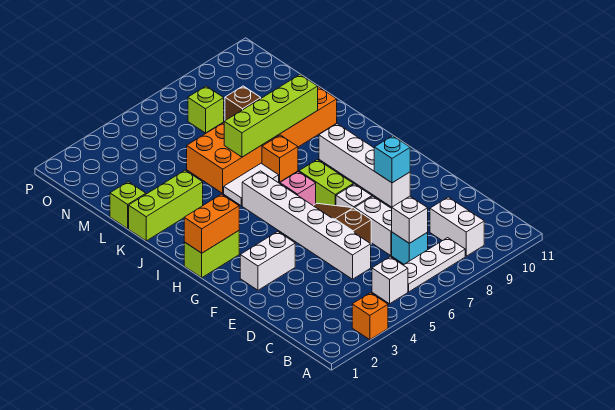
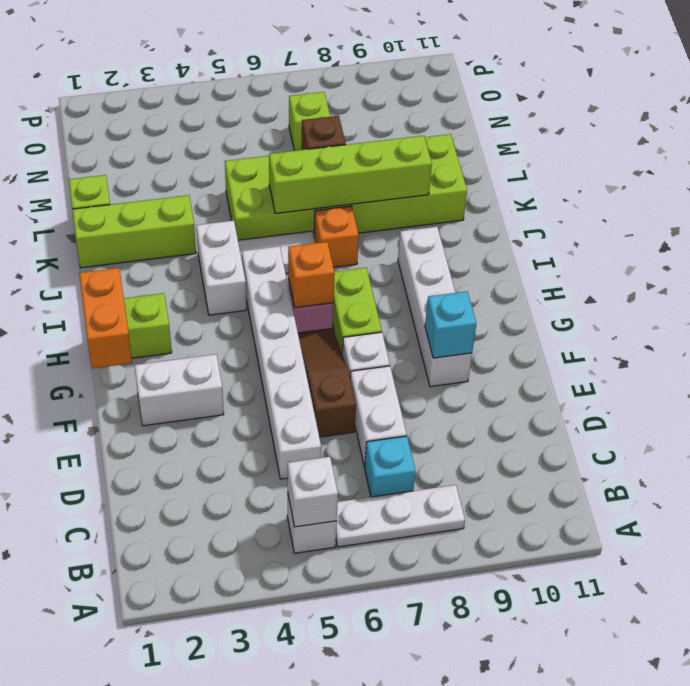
orange 1x1 brick [352,293,388,340] -> orange 1x1 brick moved to [288,242,335,308]
white 1x2 brick [430,197,484,256] -> white 1x2 brick moved to [196,220,246,315]
white 1x1 brick [392,196,428,243] -> white 1x1 brick moved to [288,457,338,527]
orange 1x2 brick [184,194,239,253] -> orange 1x2 brick turned to [79,268,132,368]
orange 2x6 brick [187,87,337,193] -> lime 2x6 brick [225,134,467,240]

